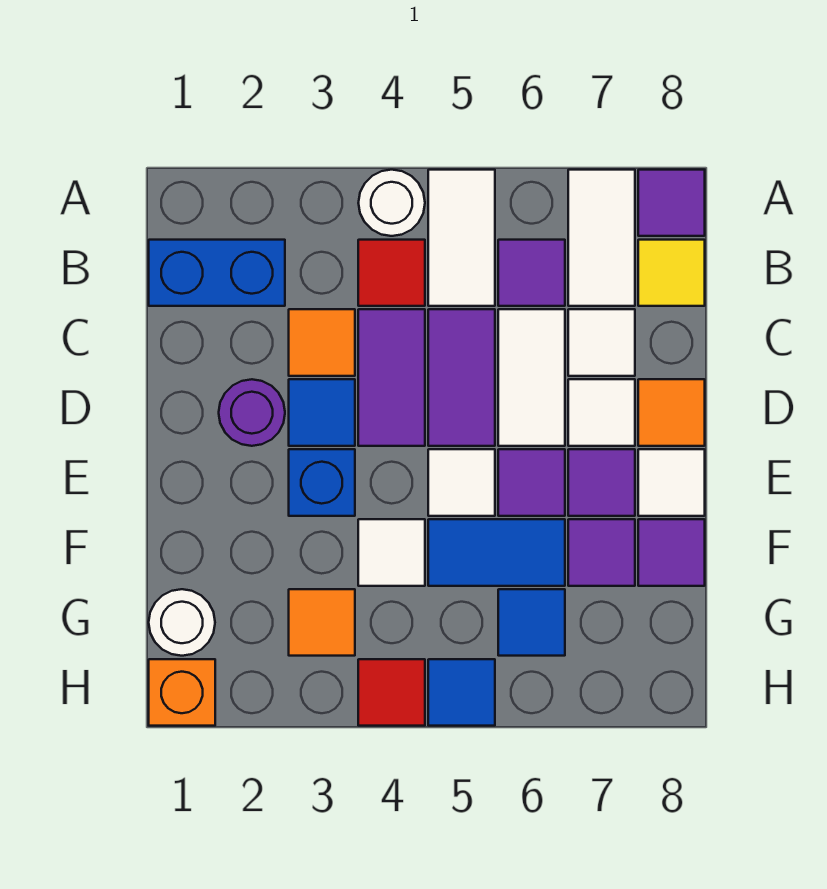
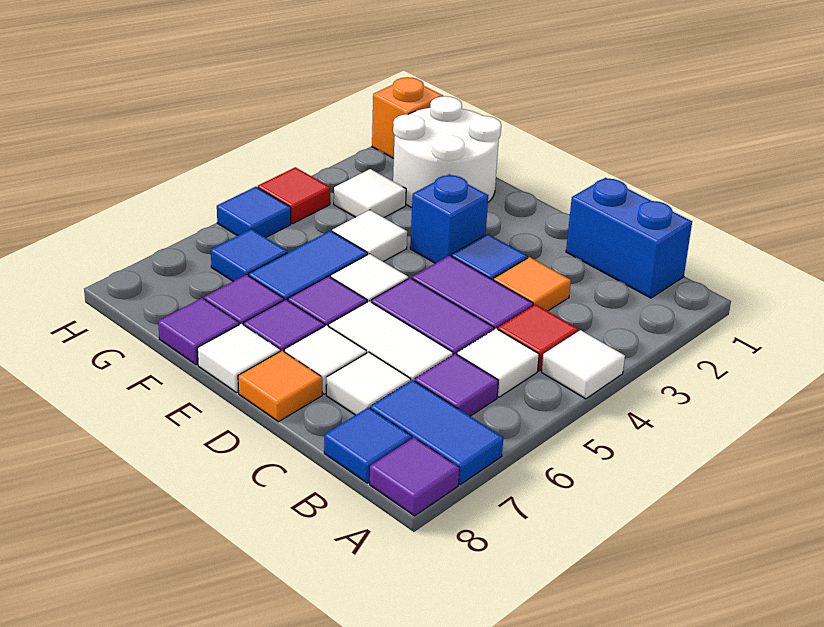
white 1x1 round brick [359,170,425,236] -> white 1x1 tile [542,330,625,399]
white 1x2 tile [428,170,495,306] -> white 1x1 tile [457,329,539,397]
white 1x2 tile [568,170,635,306] -> blue 1x2 tile [370,380,503,484]
blue 1x2 brick [149,240,285,306] -> blue 1x2 brick turned to [566,178,692,298]
yellow 1x1 tile [638,240,705,306] -> blue 1x1 tile [324,407,412,483]
purple 1x1 round brick [219,379,285,446] -> none
white 1x1 round brick [149,589,215,656] -> white 2x2 round brick [393,96,501,207]
orange 1x1 tile [289,589,355,656] -> white 1x1 tile [334,169,406,218]

